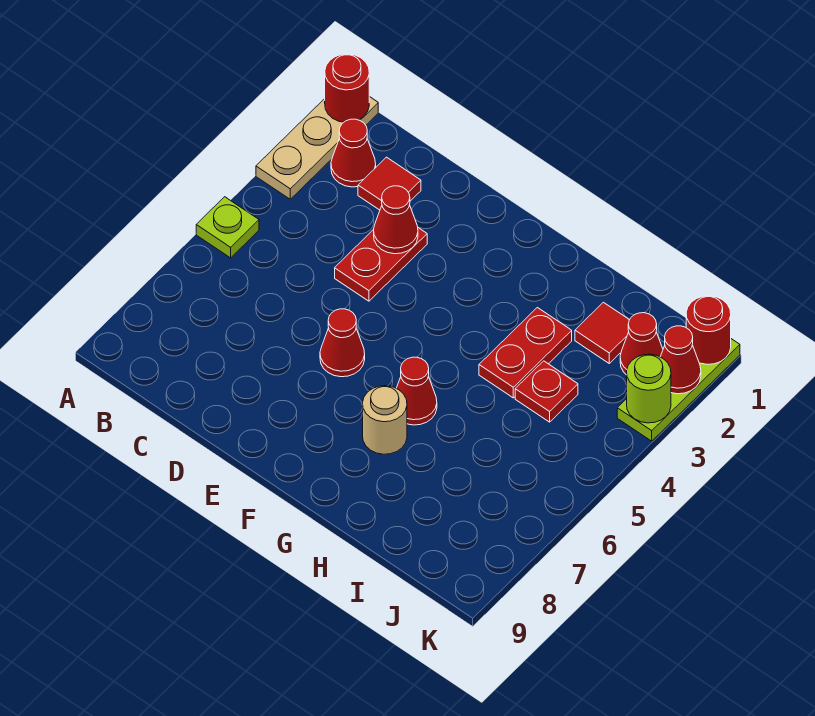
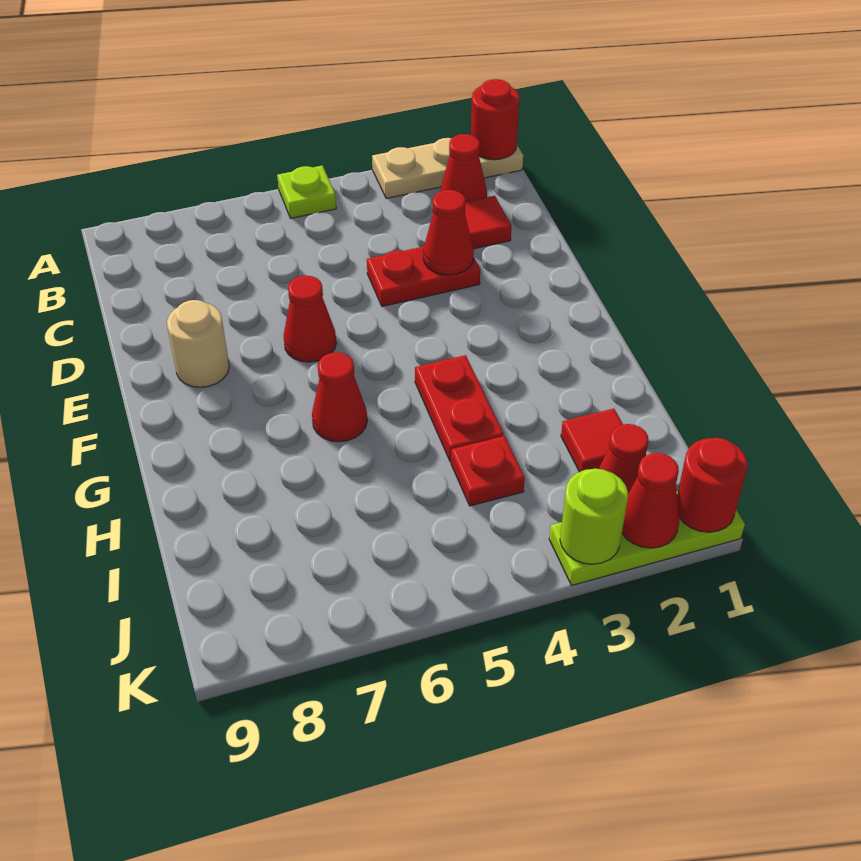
tan 1x1 round brick [363,386,407,454] -> tan 1x1 round brick moved to [167,300,229,387]
red 1x2 plate [479,308,572,398] -> red 1x2 plate turned to [415,355,504,462]

